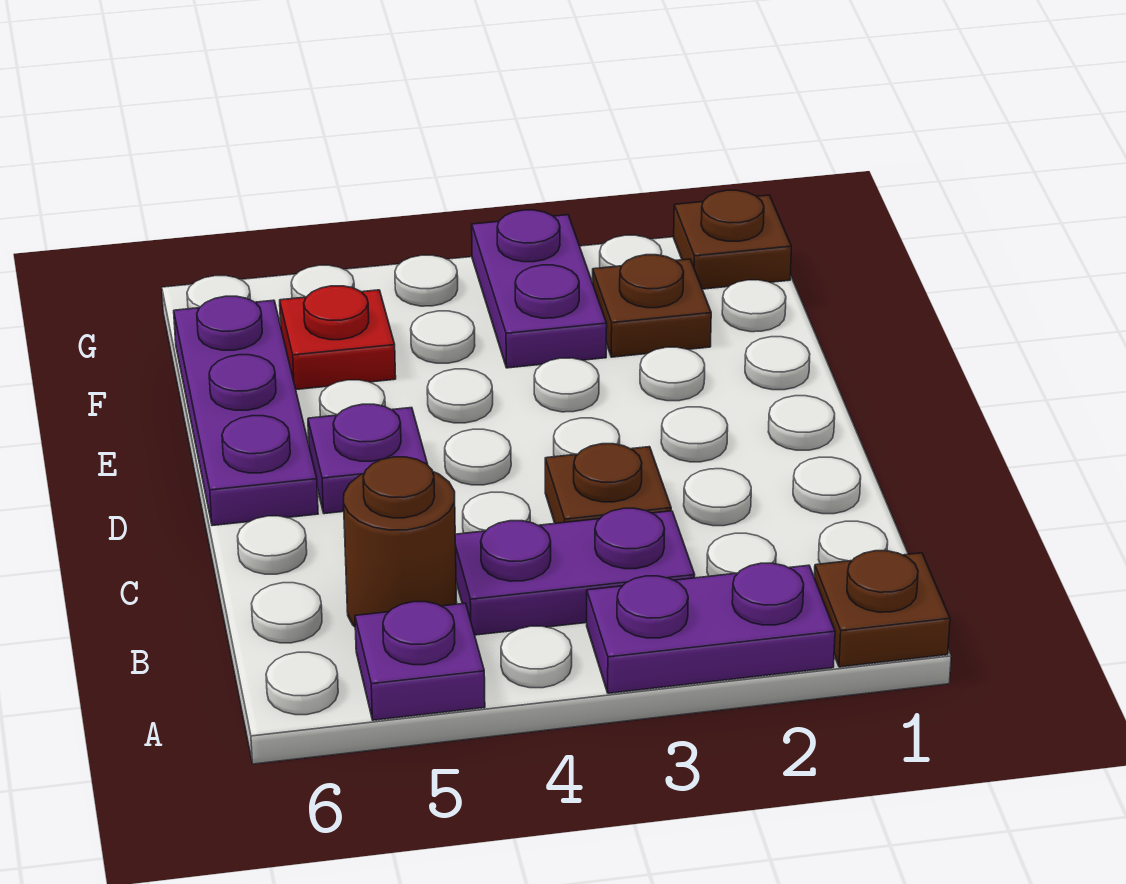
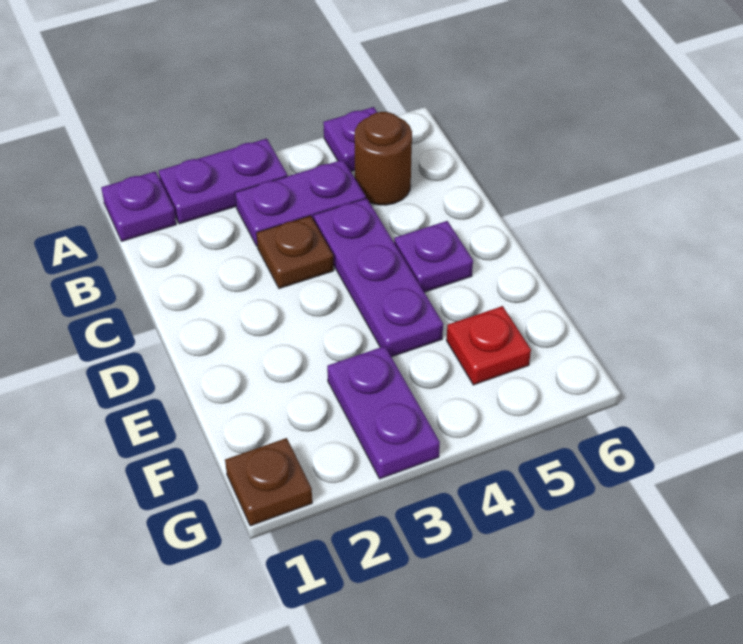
brown 1x1 plate [814,551,950,667] -> purple 1x1 plate [101,171,176,241]
purple 1x3 plate [174,296,318,526] -> purple 1x3 plate moved to [314,198,443,357]
brown 1x1 plate [592,255,711,357] -> none

